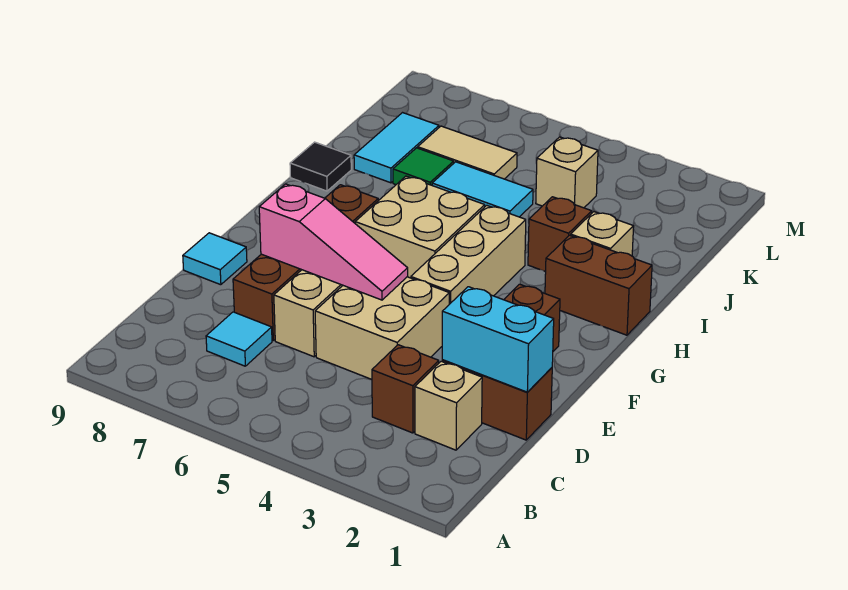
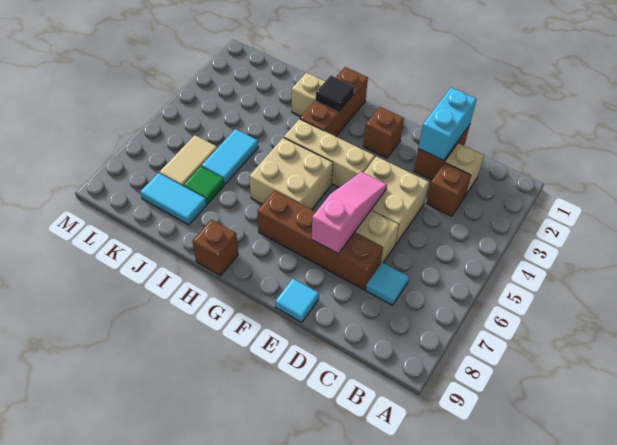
brown 1x2 brick [545,235,652,335] -> brown 1x3 brick [300,67,368,136]
brown 1x1 brick [528,197,592,272] -> brown 1x1 brick moved to [192,219,238,276]
black 1x1 tile [290,142,351,191] -> black 1x1 tile moved to [316,76,354,111]
tan 1x1 brick [536,137,598,208] -> none

